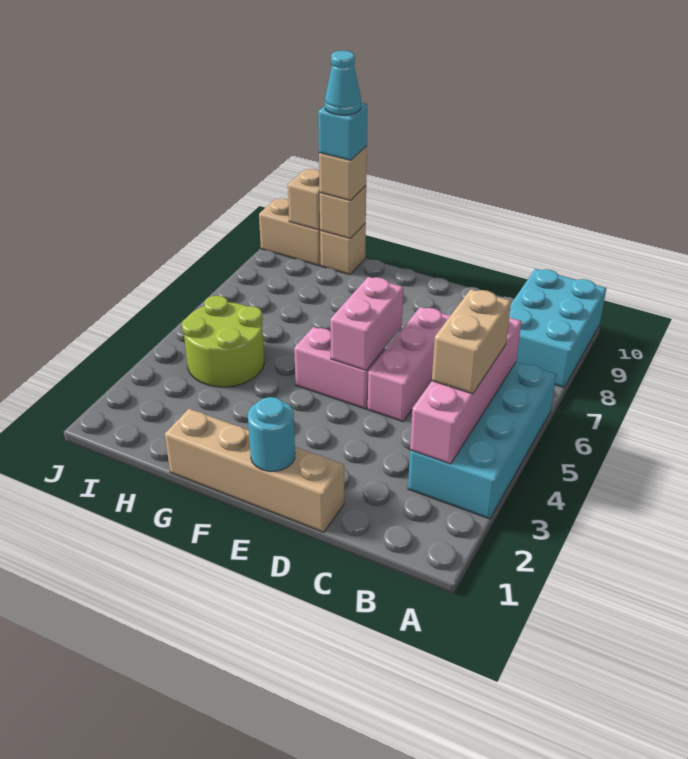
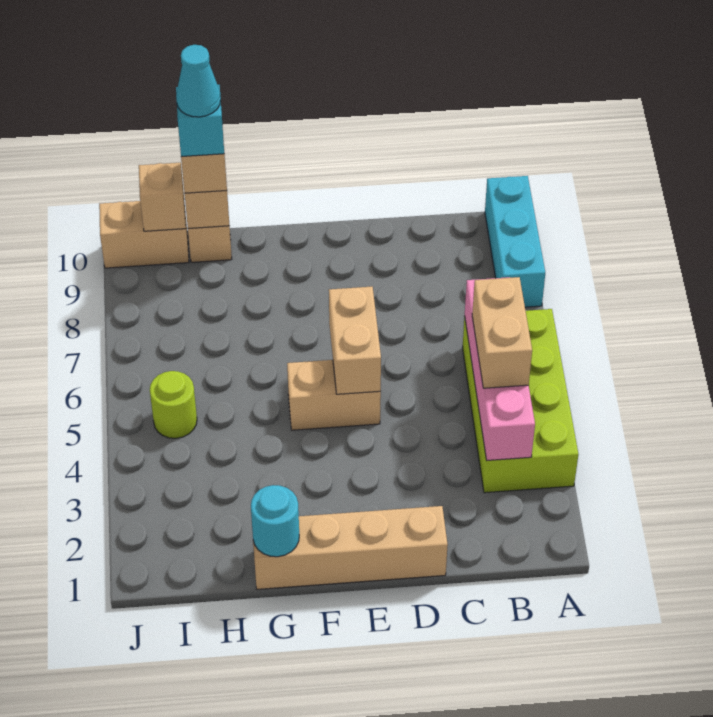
cyan 2x4 brick [408,362,556,519] -> lime 2x4 brick [463,309,578,493]
cyan 2x3 brick [509,269,606,387] -> cyan 1x3 brick [485,176,545,307]
pink 1x3 brick [368,307,450,422] -> none
cyan 1x1 round brick [248,397,295,471] -> cyan 1x1 round brick moved to [251,485,299,557]
pink 1x2 brick [294,327,384,409] -> tan 1x2 brick [287,360,381,430]
pink 1x2 brick [330,277,403,371] -> tan 1x2 brick [329,287,381,394]
lime 2x2 round brick [182,296,264,387] -> lime 1x1 round brick [150,371,197,438]

